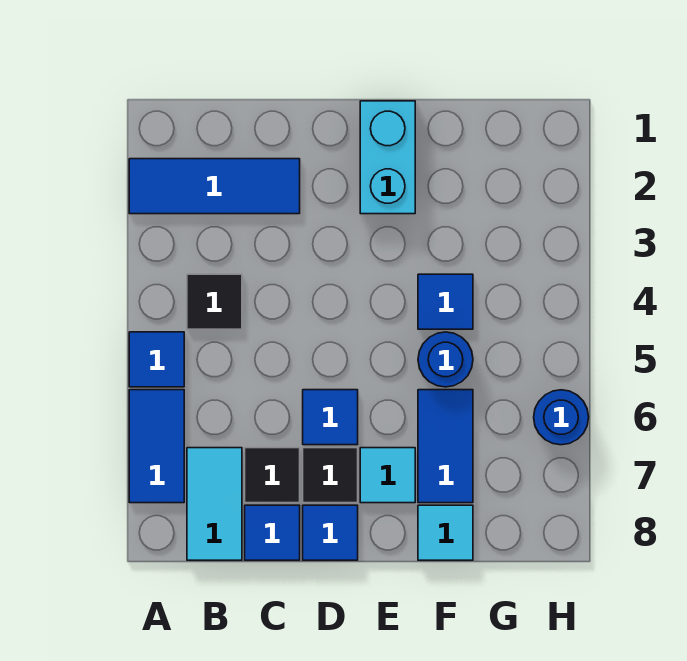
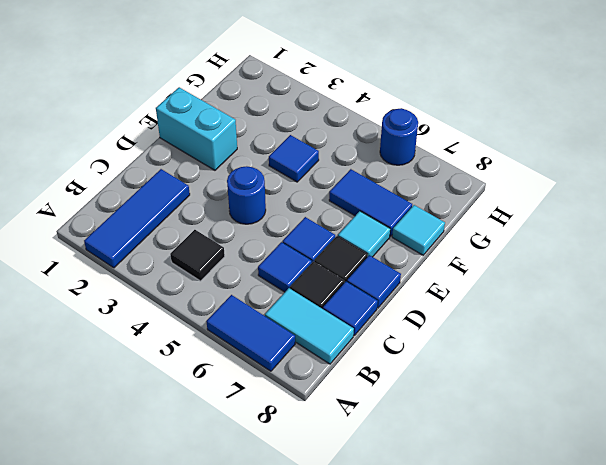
blue 1x1 tile [129,332,184,387] -> blue 1x1 tile moved to [258,242,312,292]
blue 1x1 round brick [418,332,473,387] -> blue 1x1 round brick moved to [227,166,266,224]

